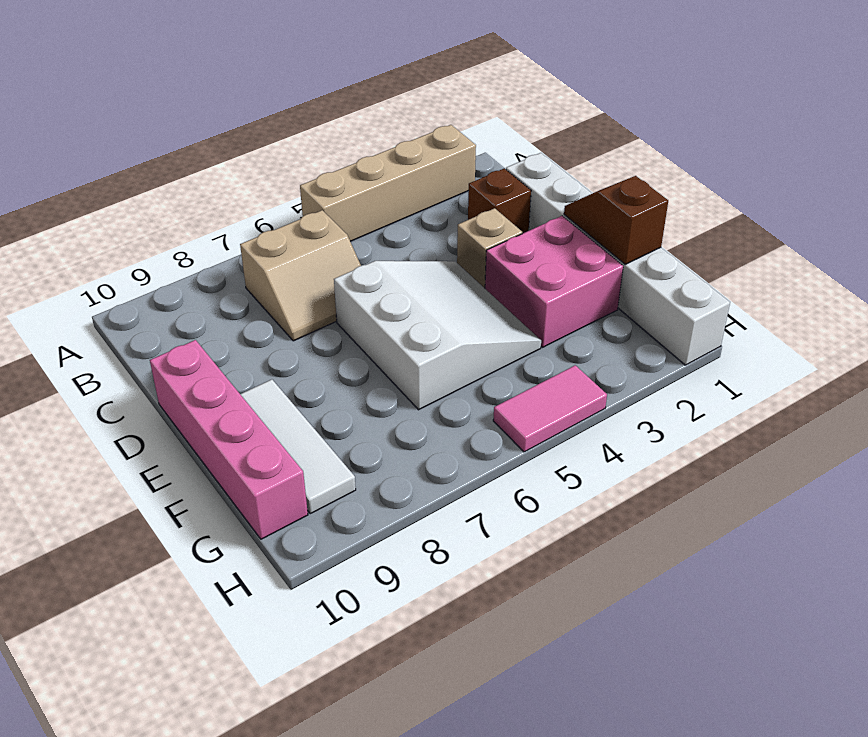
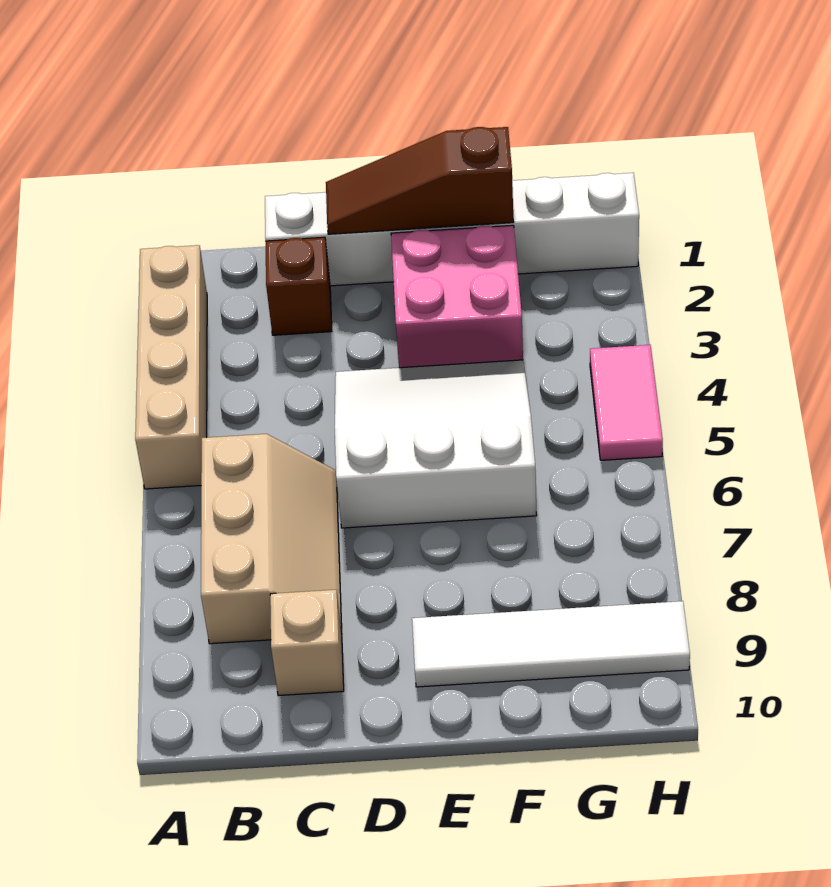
tan 2x2 slope [240,210,361,341] -> tan 2x3 slope [201,434,342,644]
tan 1x1 brick [457,208,522,288] -> tan 1x1 brick moved to [270,590,344,696]
pink 1x4 brick [150,340,308,539] -> none
brown 1x2 slope [564,176,668,264] -> brown 1x3 slope [326,127,514,234]
white 1x3 tile [240,380,356,514] -> white 1x4 tile [412,601,690,687]

